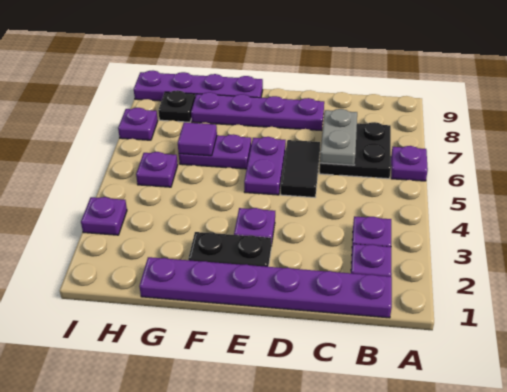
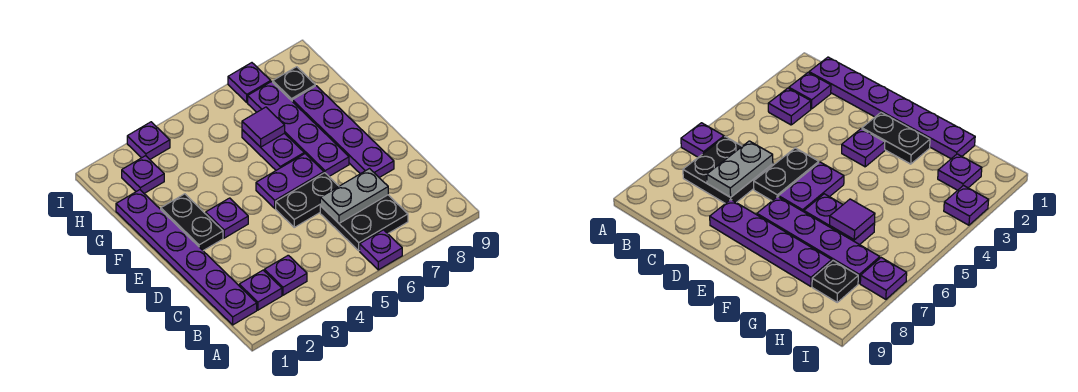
black 1x2 tile [281,140,320,197] -> black 1x2 plate [276,173,339,227]
purple 1x4 plate [134,71,263,101] -> purple 1x4 plate moved to [248,82,349,176]
purple 1x1 plate [136,152,178,187] -> purple 1x1 plate moved to [122,156,164,193]

